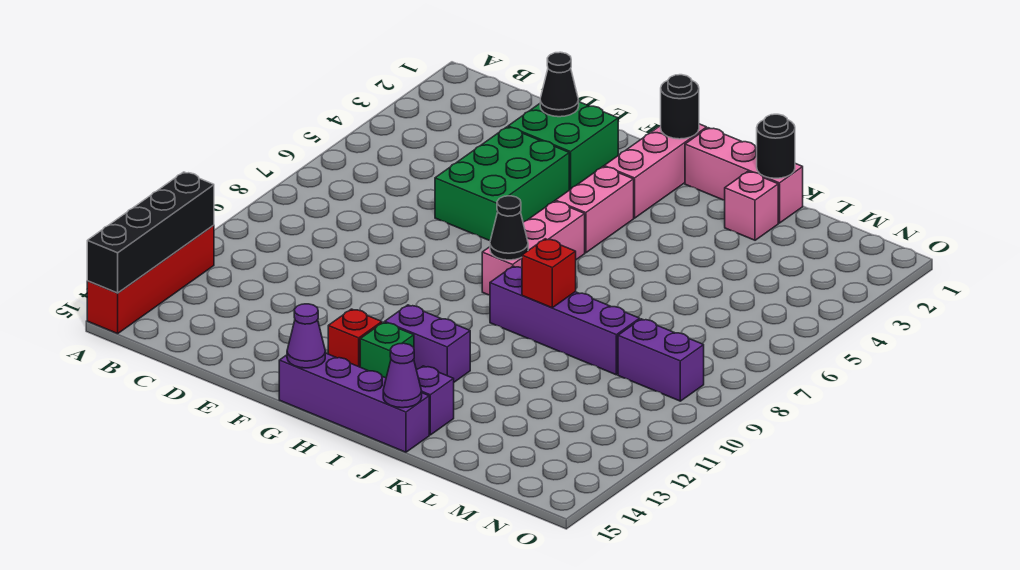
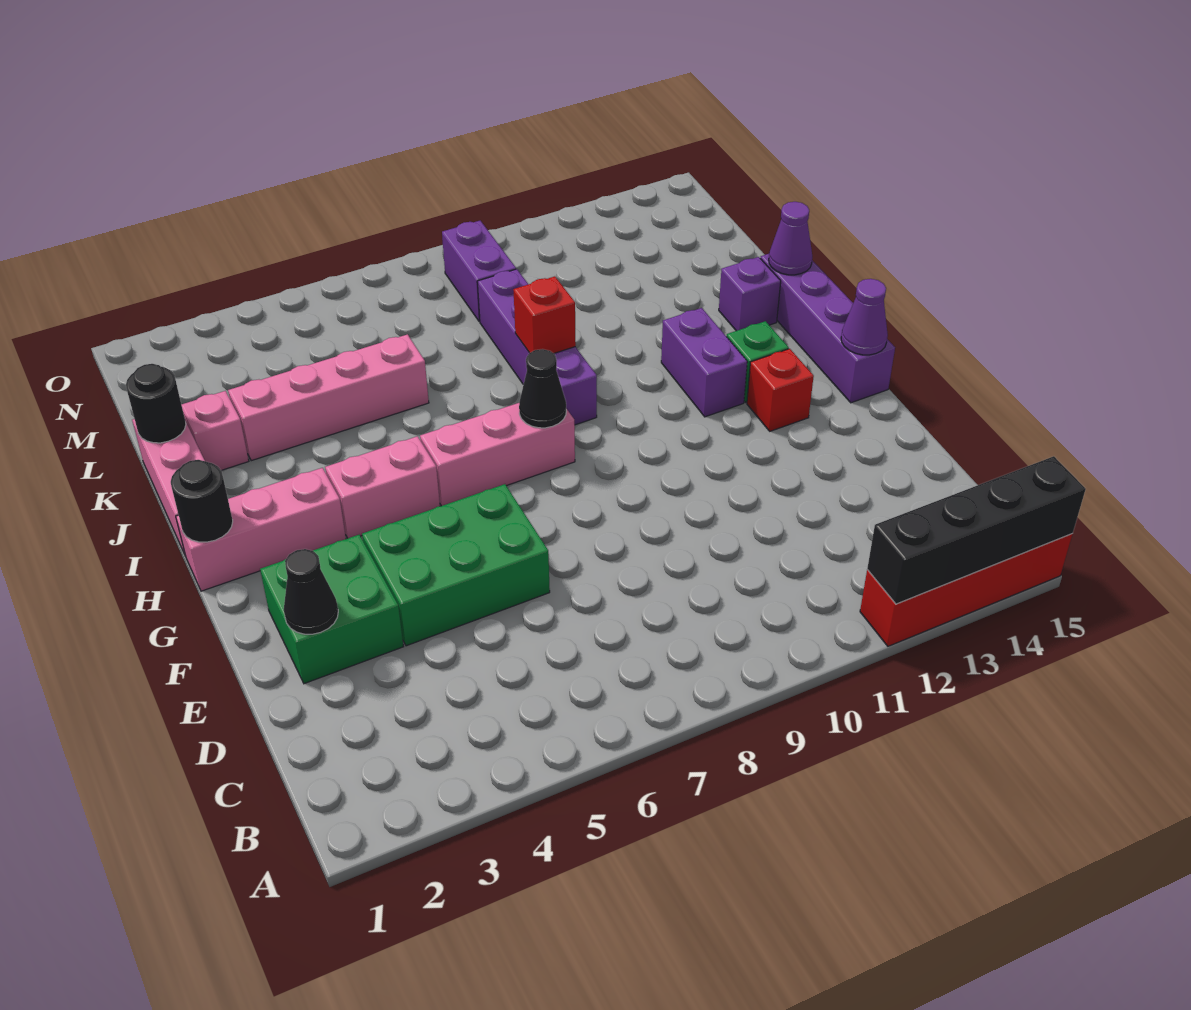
none -> pink 1x4 brick [228,334,429,461]

